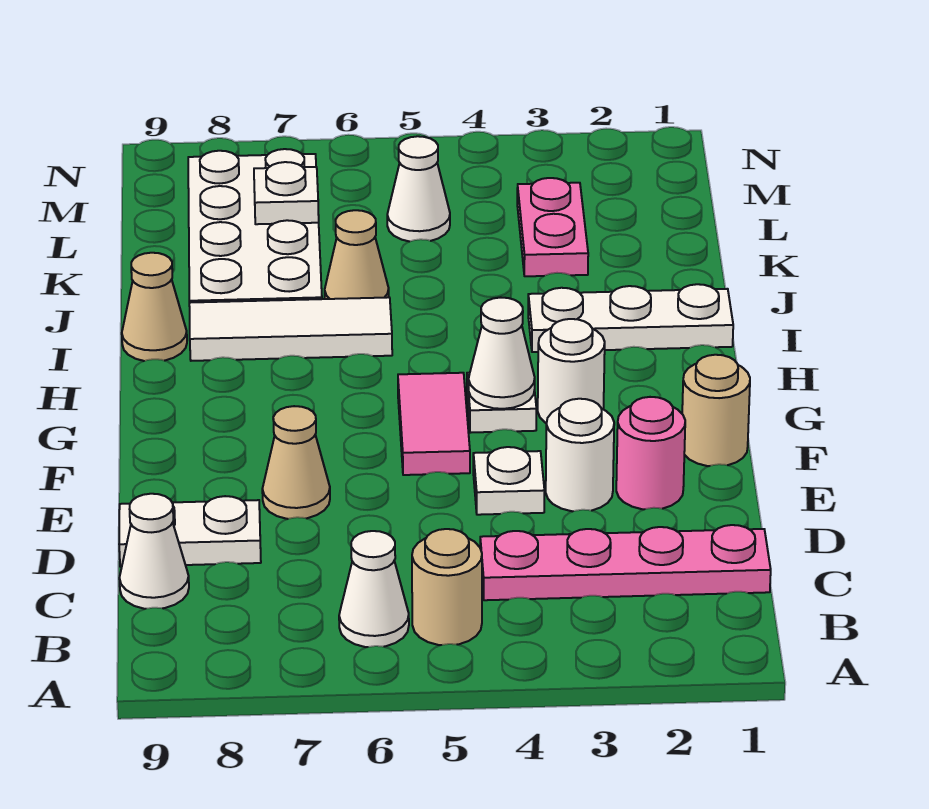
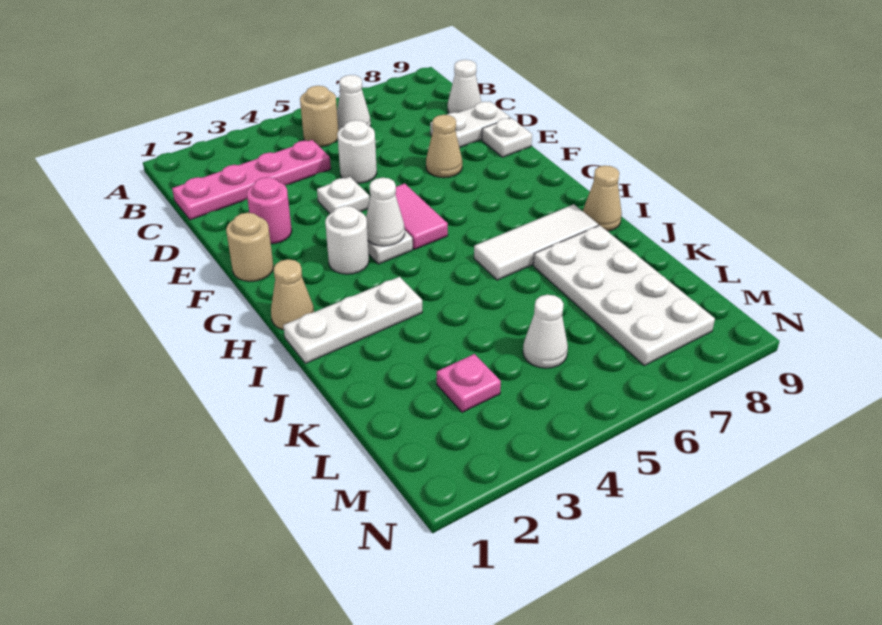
white 1x1 round brick [546,399,614,511] -> white 1x1 round brick moved to [337,120,377,183]
tan 1x1 cone [325,210,389,299] -> tan 1x1 cone moved to [271,259,314,330]
pink 1x2 plate [517,178,588,276] -> pink 1x1 plate [437,354,501,412]
white 1x1 plate [254,162,319,224] -> white 1x1 plate moved to [482,118,532,157]

